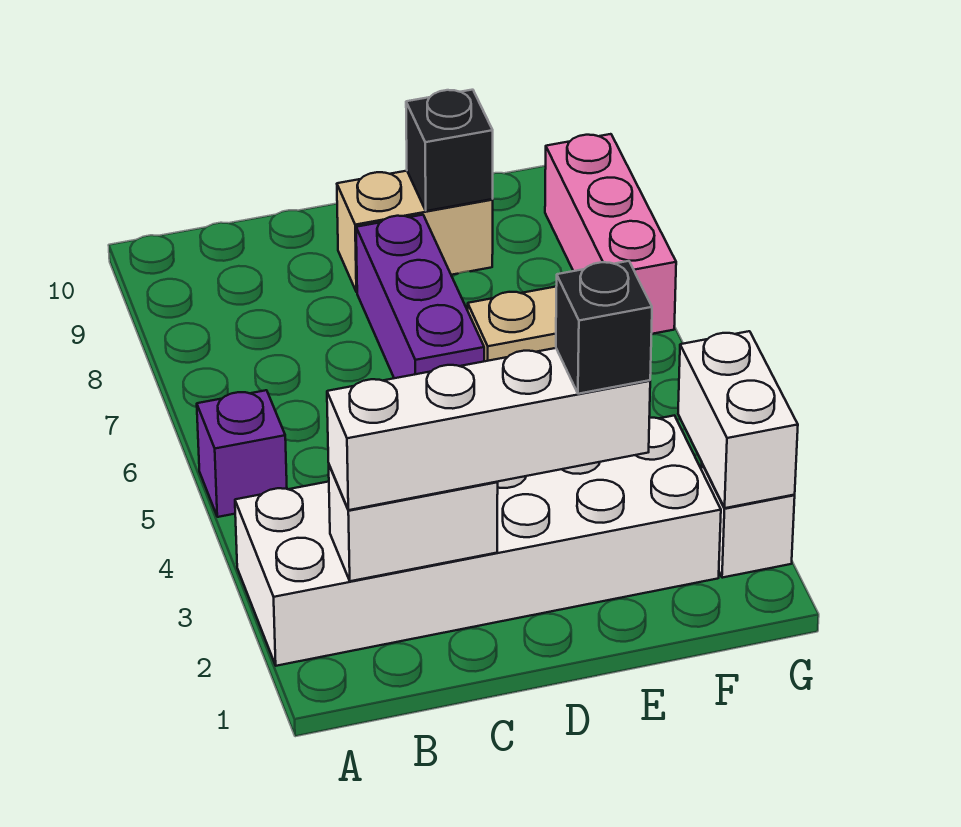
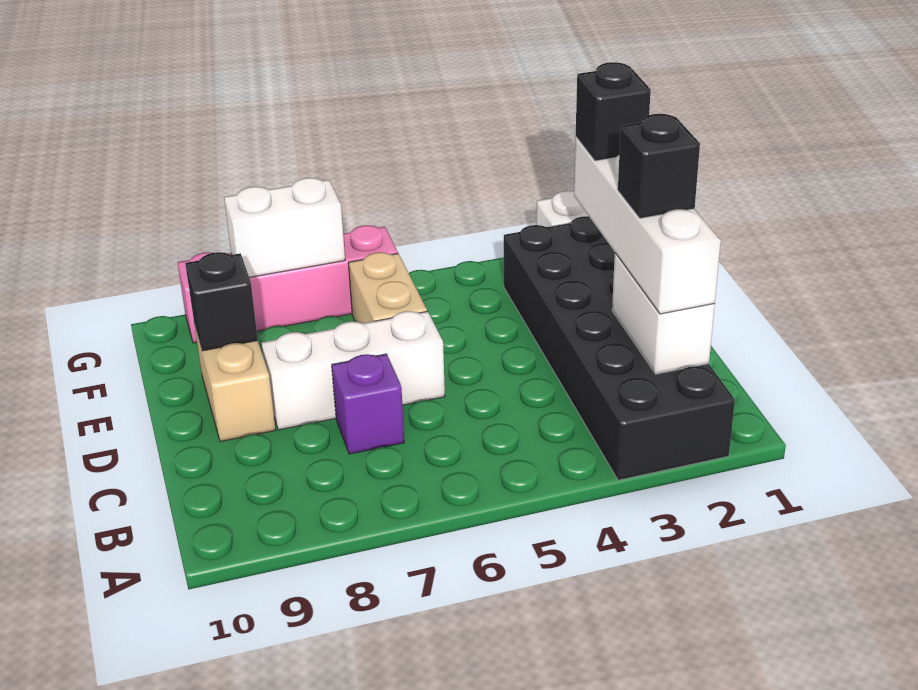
white 2x6 brick [235,415,721,666] -> black 2x6 brick [504,216,735,480]
purple 1x1 brick [197,390,287,517] -> purple 1x1 brick moved to [332,354,404,454]
none -> black 1x1 brick [618,114,700,218]
purple 1x3 brick [356,215,484,378] -> white 1x3 brick [261,311,445,430]
white 1x2 brick [678,331,798,508] -> white 1x2 brick moved to [224,178,345,277]
pink 1x3 brick [545,134,676,334] -> pink 1x4 brick [177,225,398,343]

